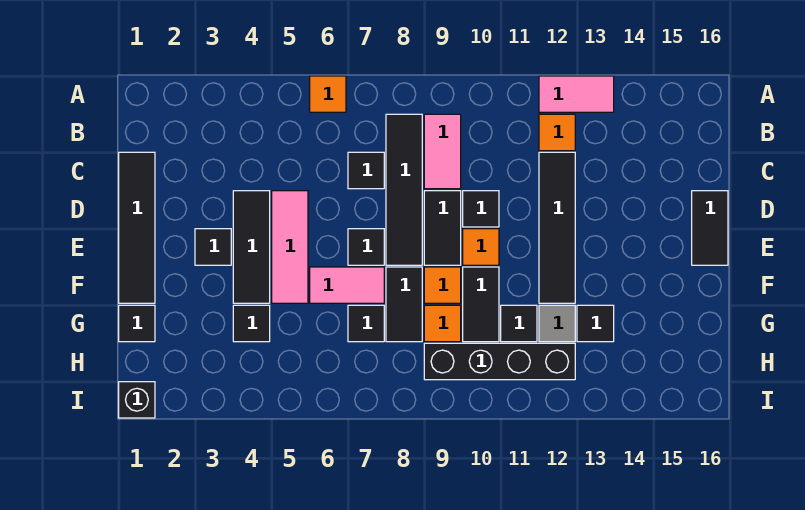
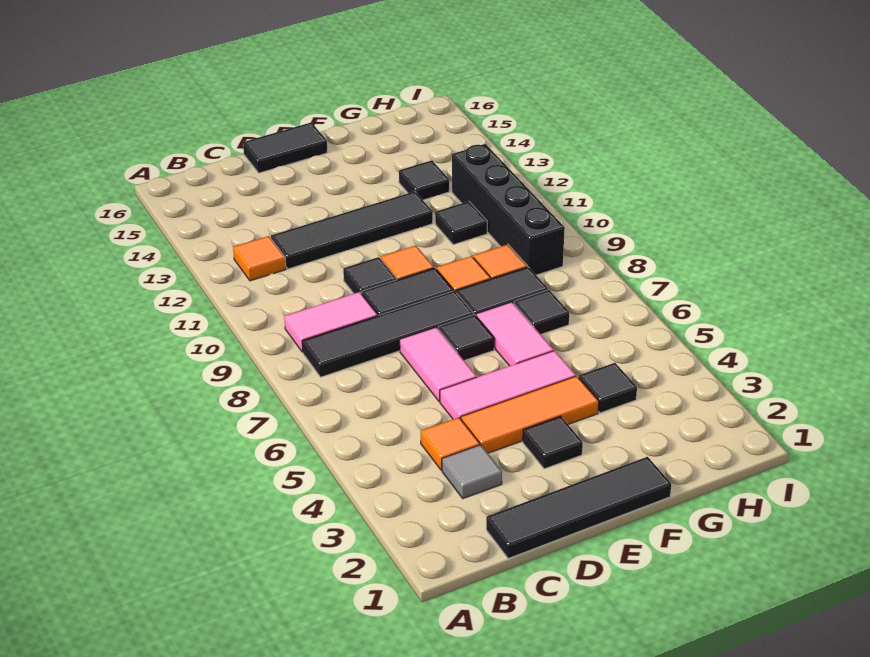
orange 1x1 tile [310,76,346,112] -> orange 1x1 tile moved to [421,418,480,470]
pink 1x2 tile [539,76,614,112] -> pink 1x2 tile moved to [400,327,477,402]
black 1x1 tile [348,152,384,189] -> none
black 1x3 tile [233,191,270,303] -> orange 1x3 tile [461,376,599,453]
black 1x2 tile [463,267,499,342] -> none
black 1x1 tile [119,305,155,342] -> none
grey 1x1 tile [539,305,575,342] -> grey 1x1 tile moved to [442,445,502,499]
black 1x1 brick [119,382,155,418] -> none

